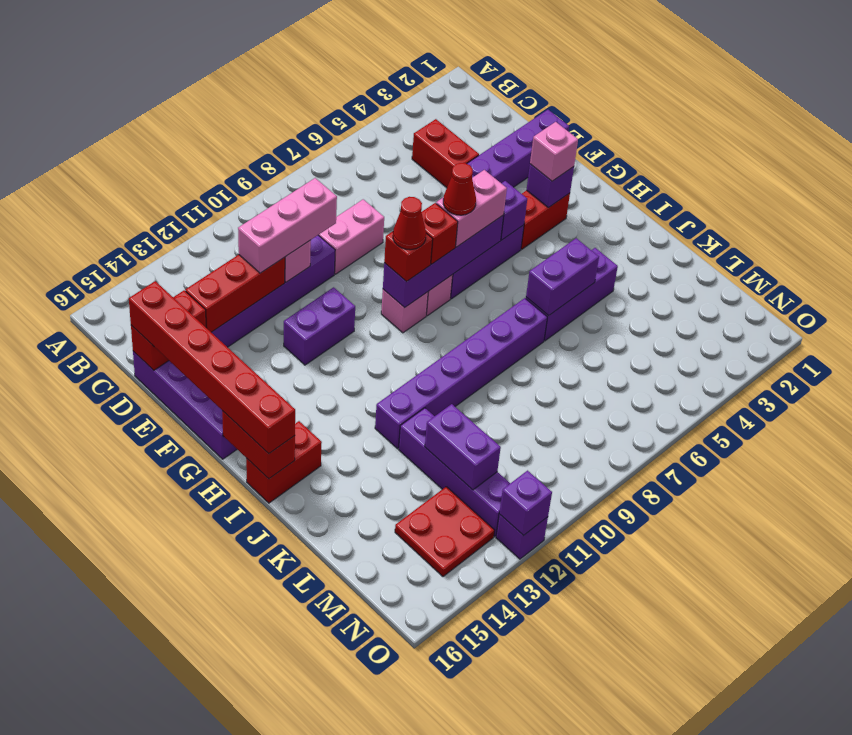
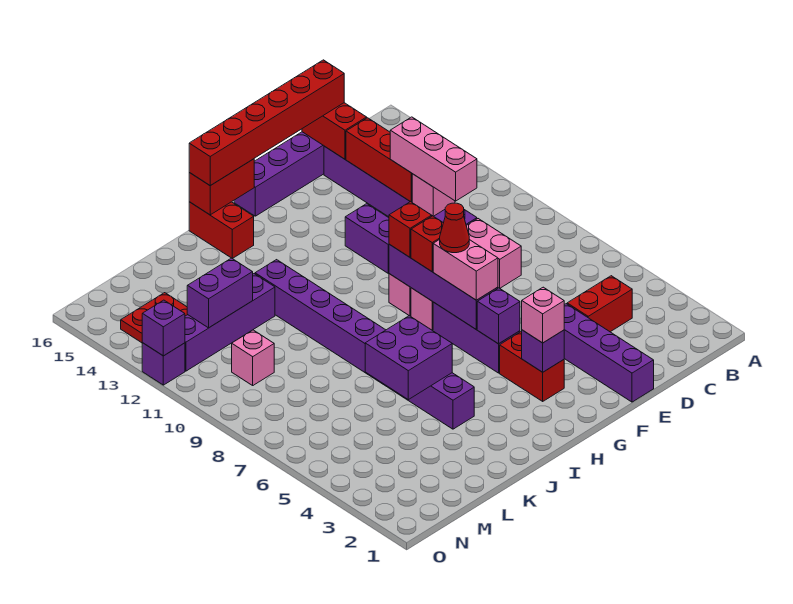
red 1x1 cone [393,197,426,250] -> none
purple 1x2 brick [526,238,599,316] -> purple 2x2 brick [365,316,452,400]
none -> pink 1x1 brick [232,330,274,385]

